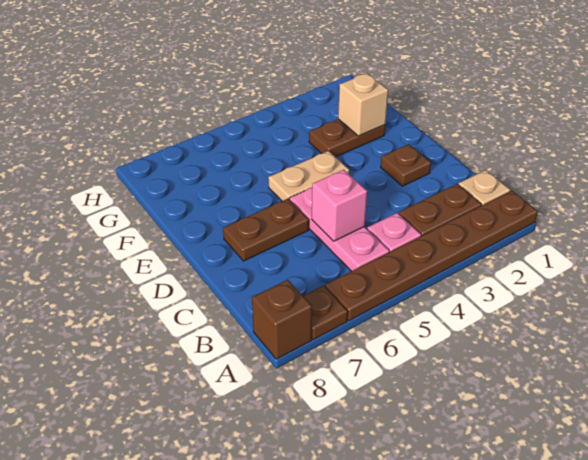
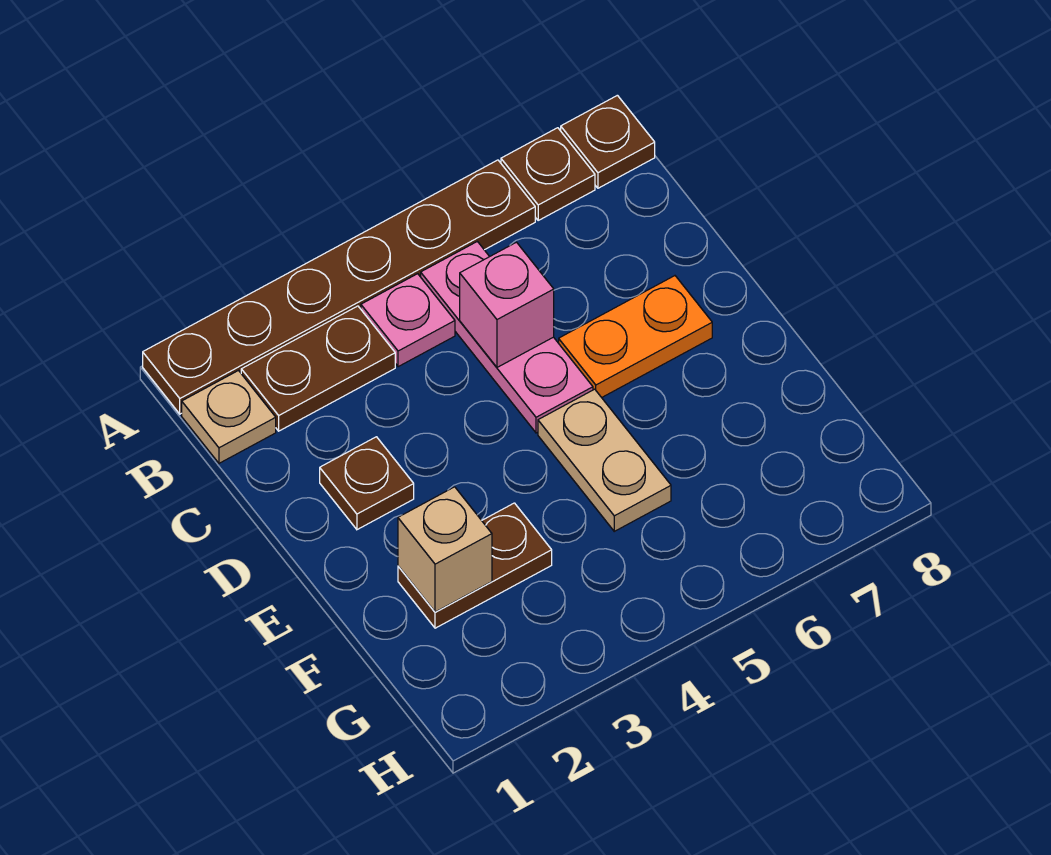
brown 1x1 brick [252,280,312,359] -> brown 1x1 plate [561,95,655,188]
brown 1x2 plate [223,199,309,261] -> orange 1x2 plate [559,276,712,398]
tan 1x2 plate [268,151,349,201] -> tan 1x2 plate turned to [538,389,671,531]

